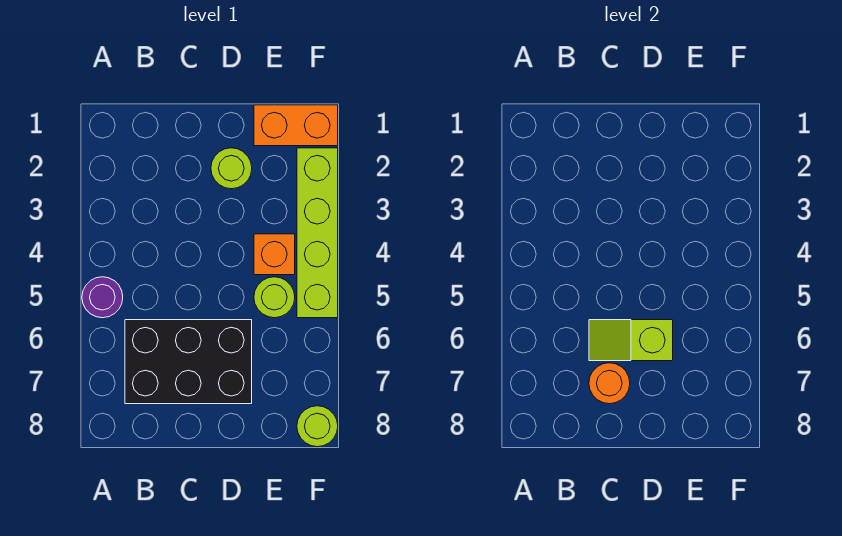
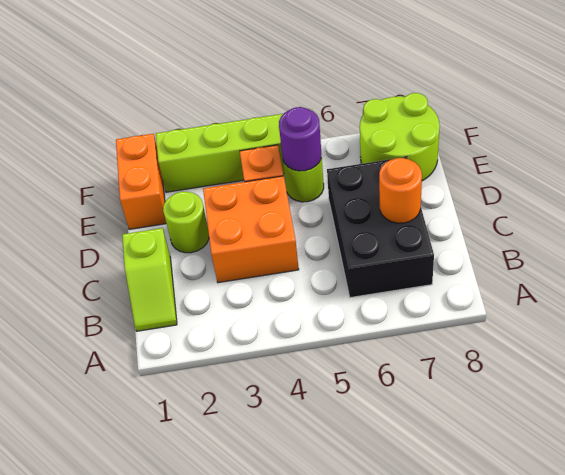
purple 1x1 round brick [82,277,123,318] -> purple 1x1 round brick moved to [279,107,321,171]
none -> orange 2x2 brick [203,176,299,283]
lime 1x2 slope [589,320,673,361] -> lime 1x2 slope moved to [122,228,177,331]
lime 1x1 round brick [297,406,338,447] -> lime 2x2 round brick [360,93,440,181]

